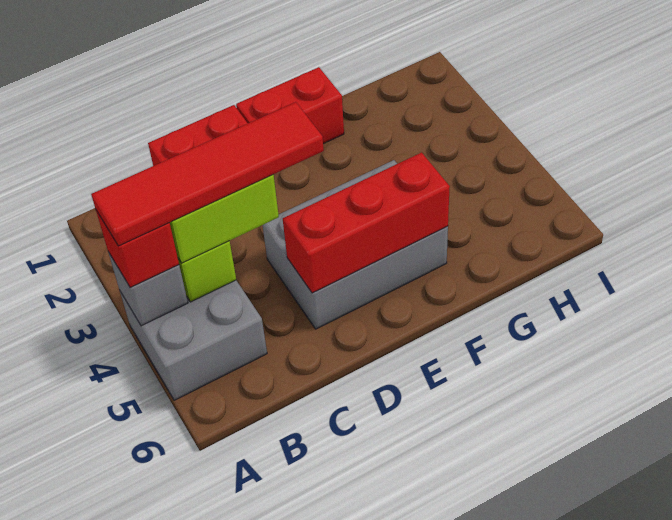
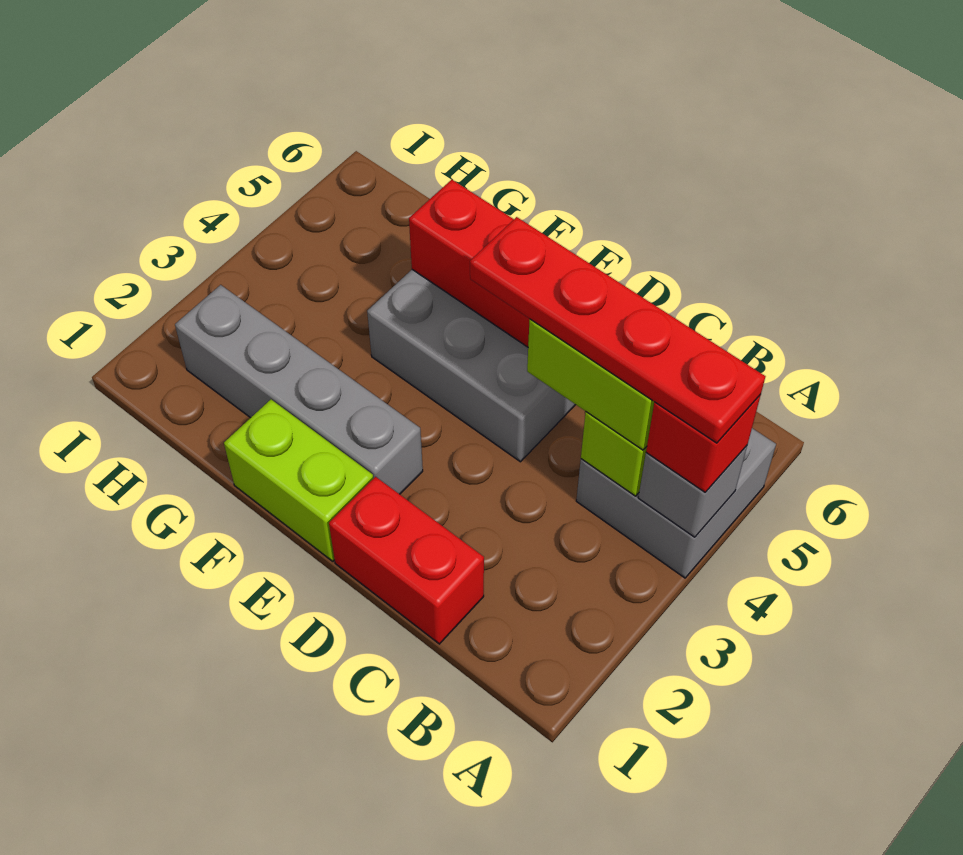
red 1x4 tile [91,102,324,246] -> red 1x4 plate [470,217,765,443]
red 1x2 brick [236,67,344,144] -> lime 1x2 brick [224,400,373,561]
none -> grey 1x4 brick [175,285,423,494]

